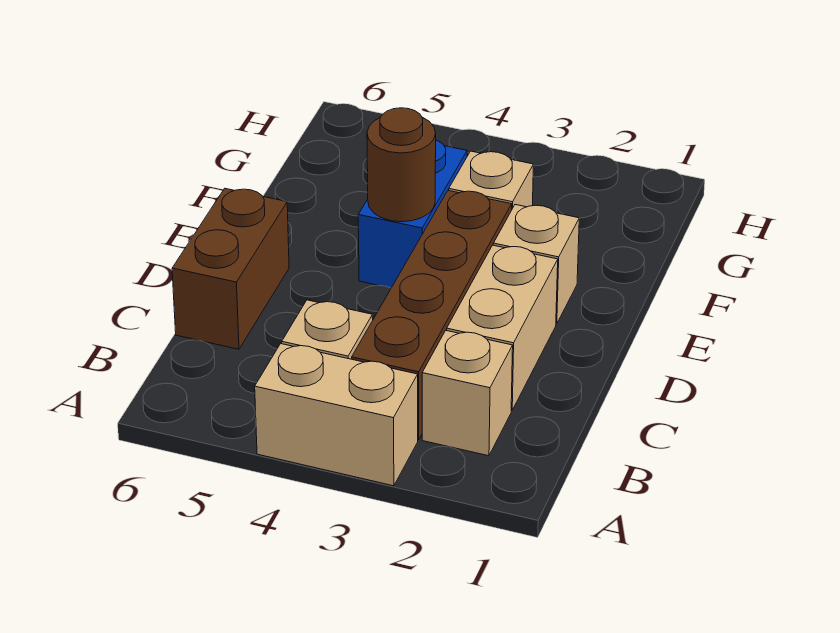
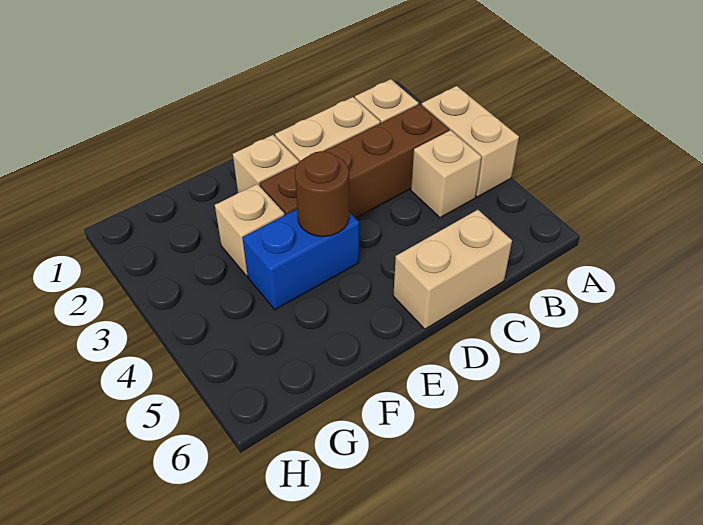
brown 1x2 brick [172,189,289,349] -> tan 1x2 brick [393,210,512,329]

